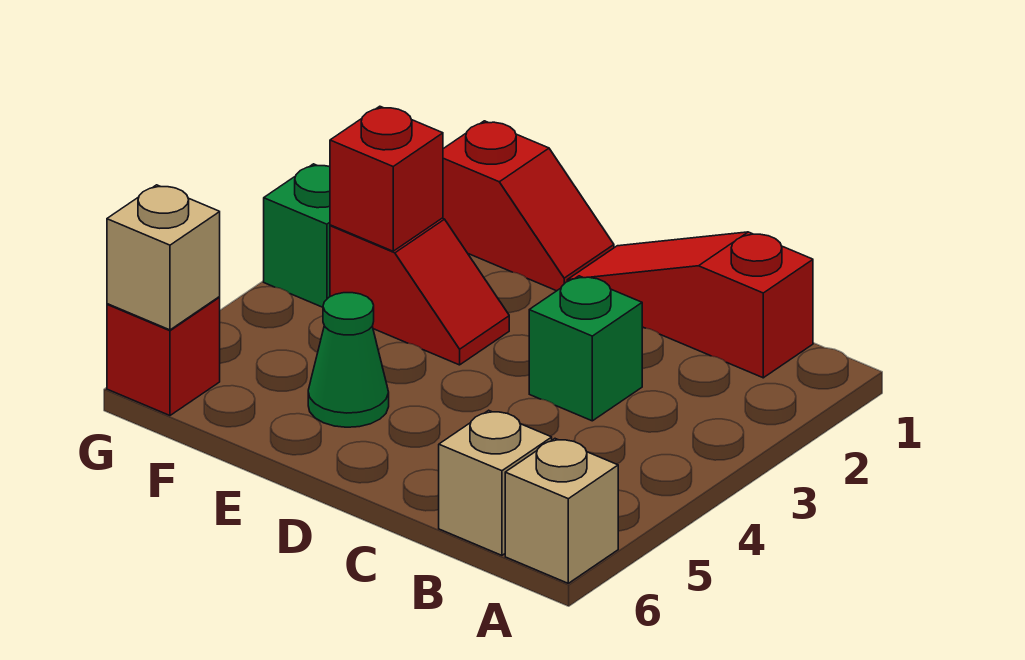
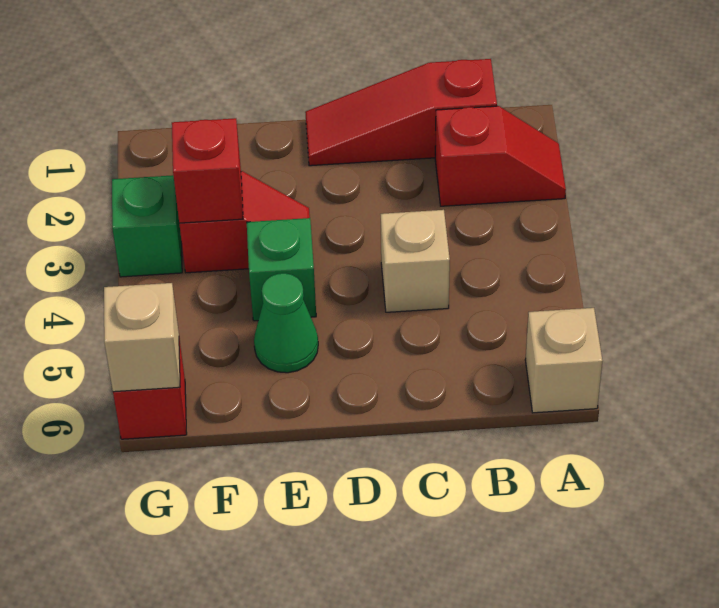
tan 1x1 brick [439,410,552,555] -> tan 1x1 brick moved to [380,210,450,312]
green 1x1 brick [529,276,642,421] -> green 1x1 brick moved to [247,218,316,321]
red 1x2 slope [443,121,614,291] -> red 1x2 slope moved to [435,106,566,206]

